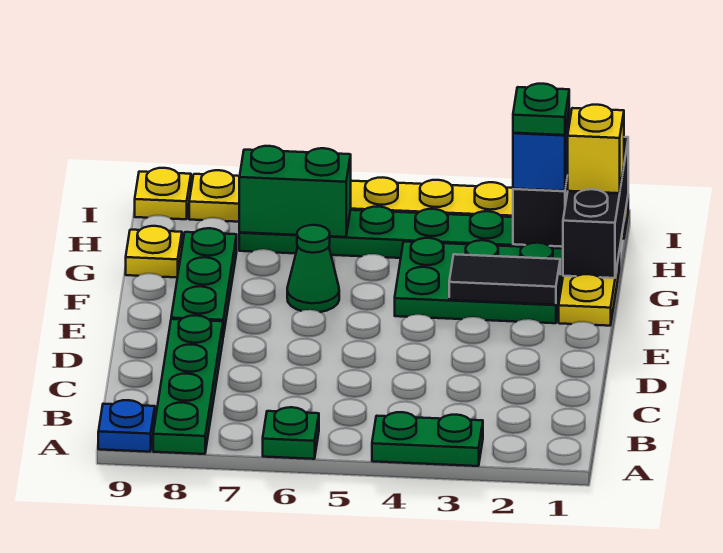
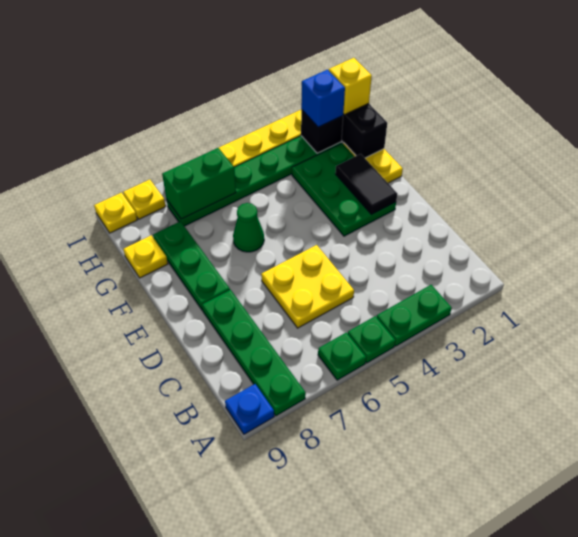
none -> yellow 2x2 plate [261,245,354,328]
green 2x3 plate [395,238,563,323] -> green 2x3 plate turned to [292,143,396,236]
black 1x2 tile [449,254,560,305] -> black 1x2 tile turned to [335,154,397,215]
green 1x1 plate [513,84,569,135] -> green 1x1 plate moved to [348,316,395,363]

